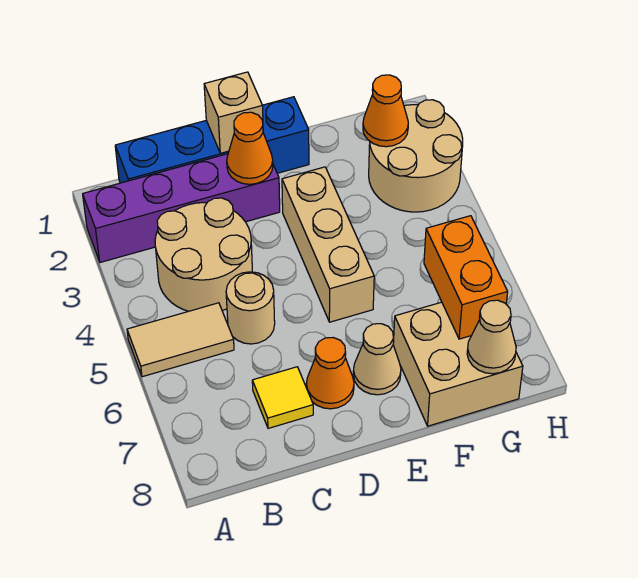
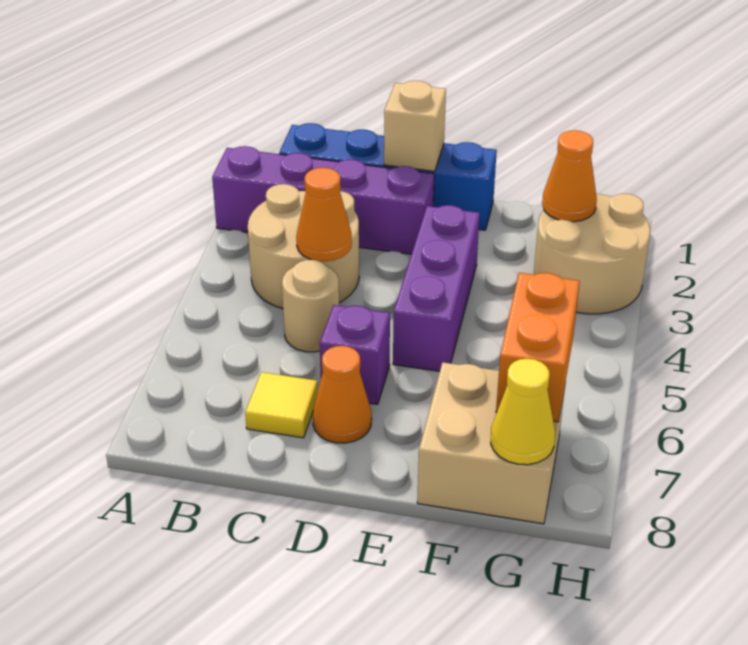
tan 1x2 tile [127,303,234,377] -> none
orange 1x1 cone [227,112,273,184] -> orange 1x1 cone moved to [296,168,352,261]
none -> purple 1x1 brick [320,305,390,404]
tan 1x3 brick [282,167,374,322] -> purple 1x3 brick [393,205,480,371]
tan 1x1 cone [353,324,401,395] -> none
tan 1x1 cone [467,300,516,374] -> yellow 1x1 cone [491,358,555,465]

